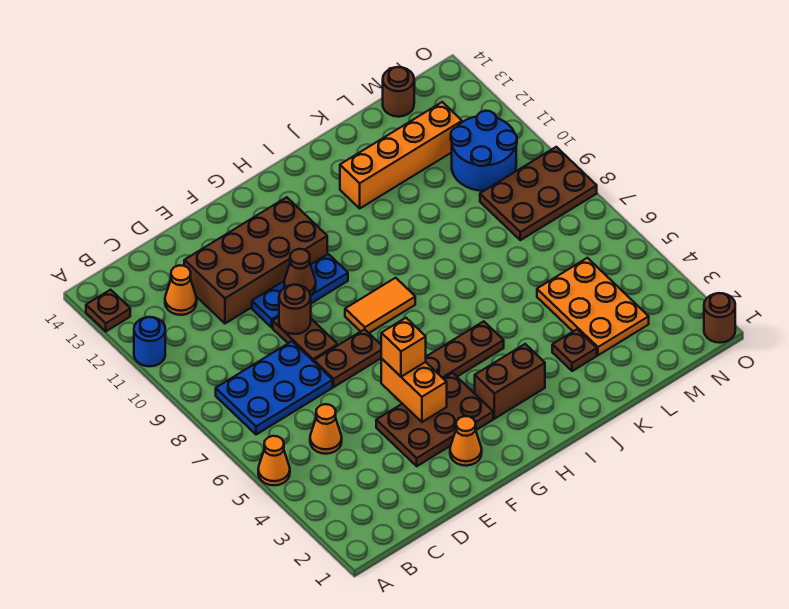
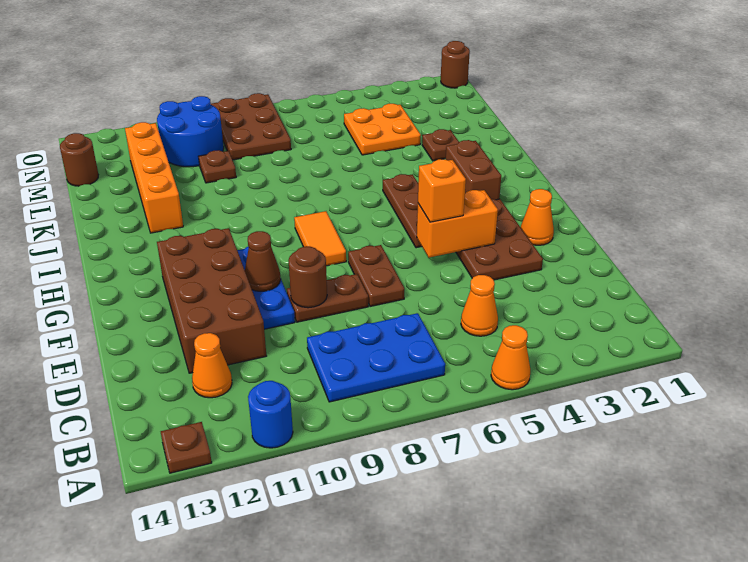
blue 2x3 plate [216,341,333,435] -> blue 2x3 plate turned to [307,313,445,402]
orange 2x3 plate [537,258,649,355] -> orange 2x2 plate [344,104,421,155]
none -> brown 1x1 plate [198,150,236,183]

